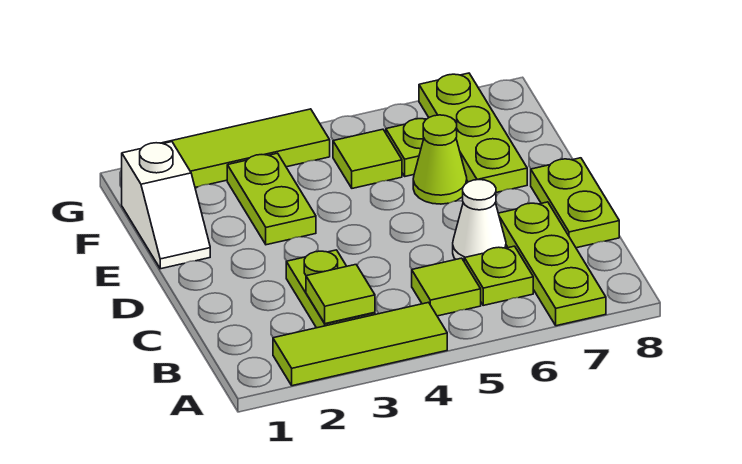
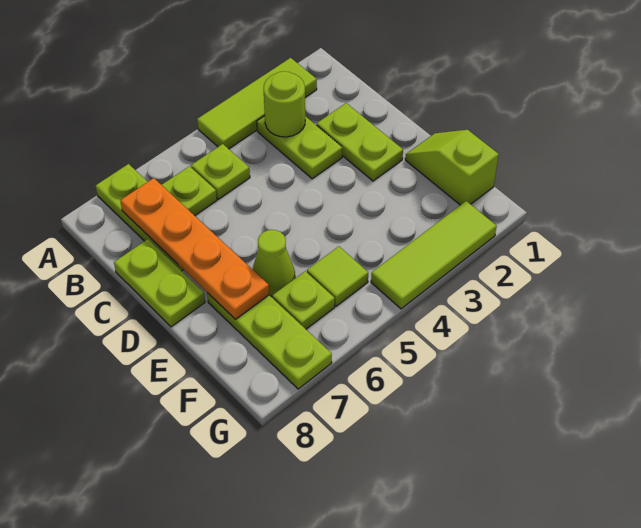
lime 1x1 tile [306,265,375,324] -> lime 1x1 round brick [264,71,305,137]
lime 1x1 tile [412,258,481,316] -> lime 1x1 plate [191,144,250,199]
none -> orange 1x4 plate [120,178,269,319]
white 1x1 cone [453,180,506,261] -> none
white 1x2 slope [122,142,210,269] -> lime 1x2 slope [405,130,499,205]
lime 1x2 plate [227,153,316,245] -> lime 1x2 plate moved to [317,103,403,181]

